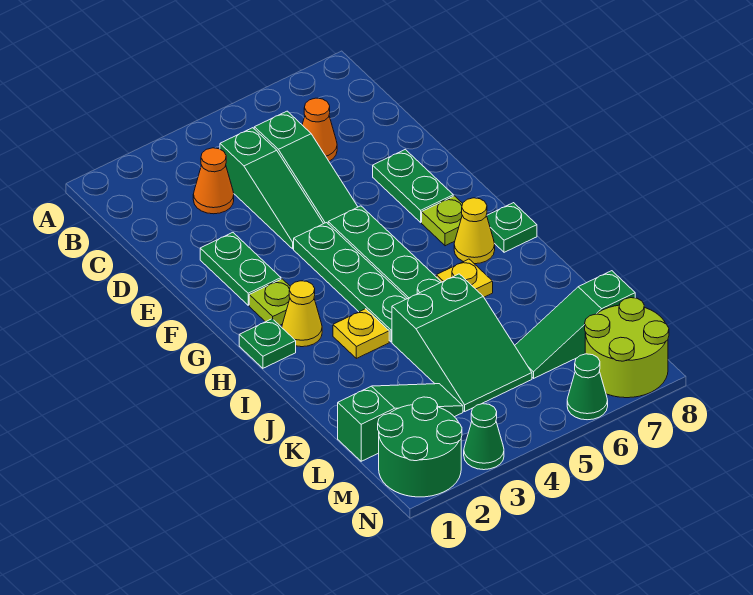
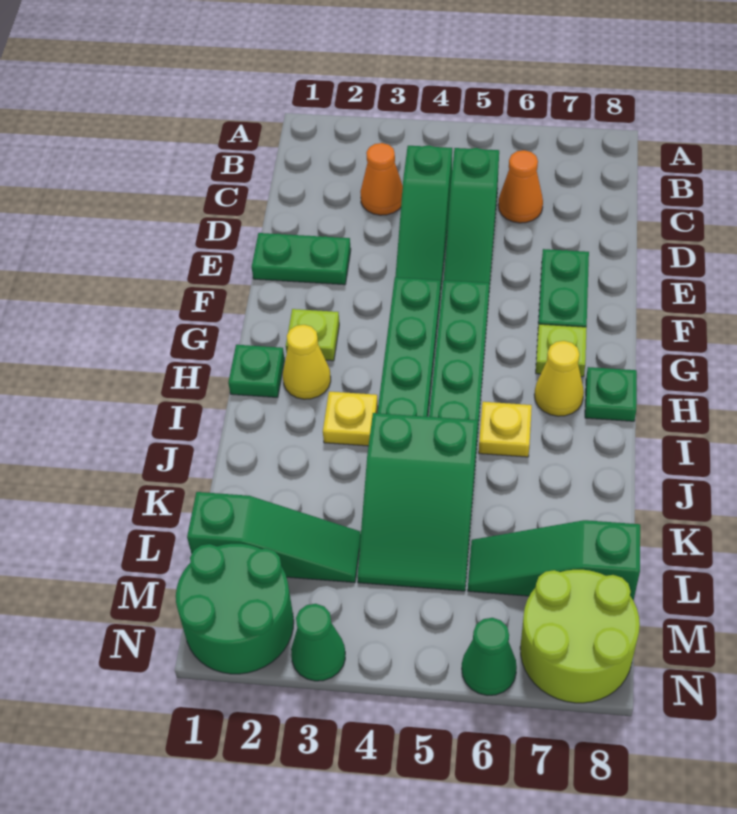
green 1x2 plate [200,233,281,305] -> green 1x2 plate turned to [252,233,351,285]

